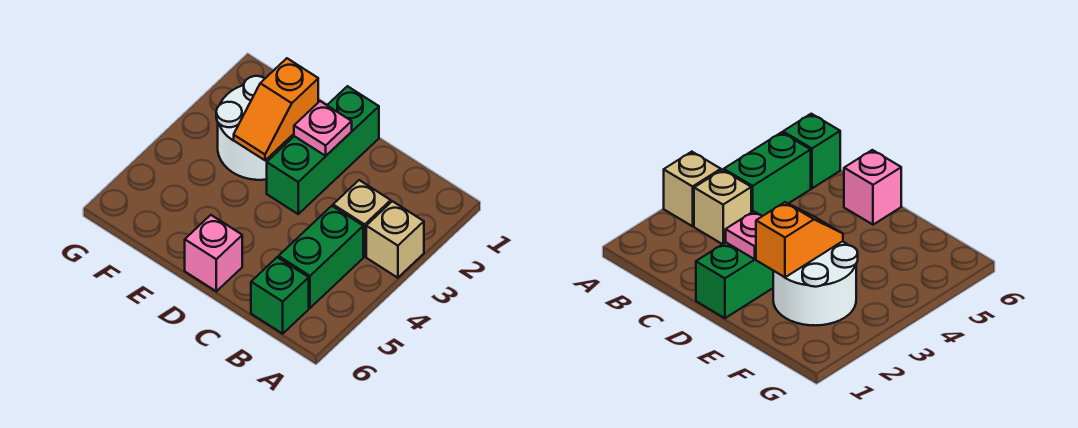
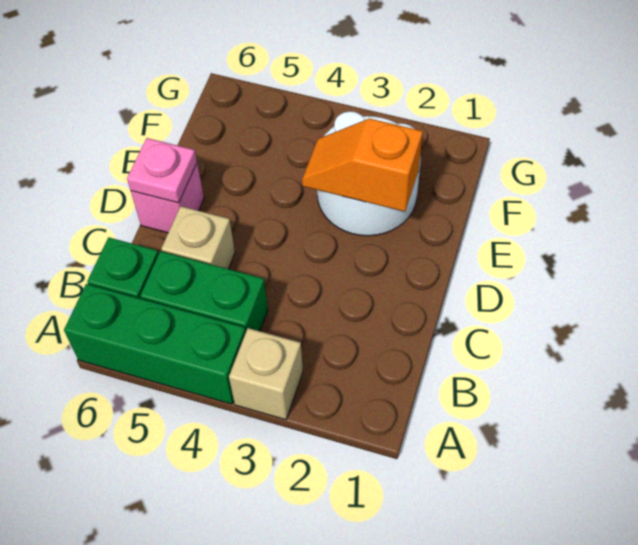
tan 1x1 brick [333,180,391,256] -> tan 1x1 brick moved to [161,206,235,269]
green 1x3 brick [267,86,379,214] -> green 1x3 brick moved to [64,284,246,404]
pink 1x1 plate [294,101,352,156] -> pink 1x1 plate moved to [127,138,197,203]

